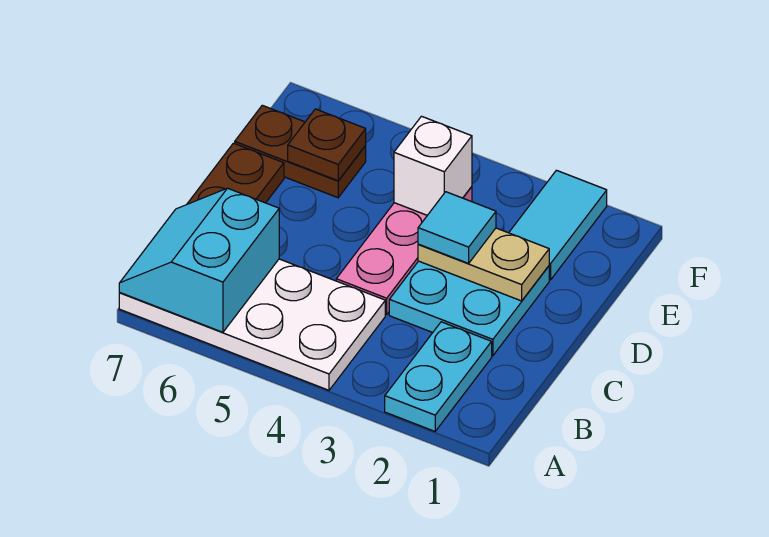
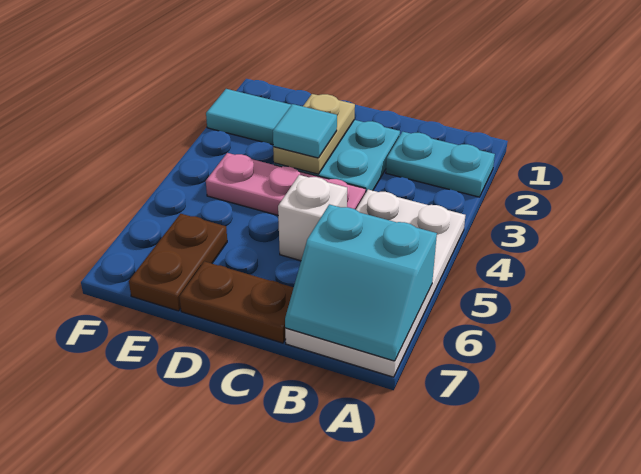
white 1x1 brick [394,116,472,215] -> white 1x1 brick moved to [278,175,347,261]
brown 1x1 plate [288,109,366,181] -> none

